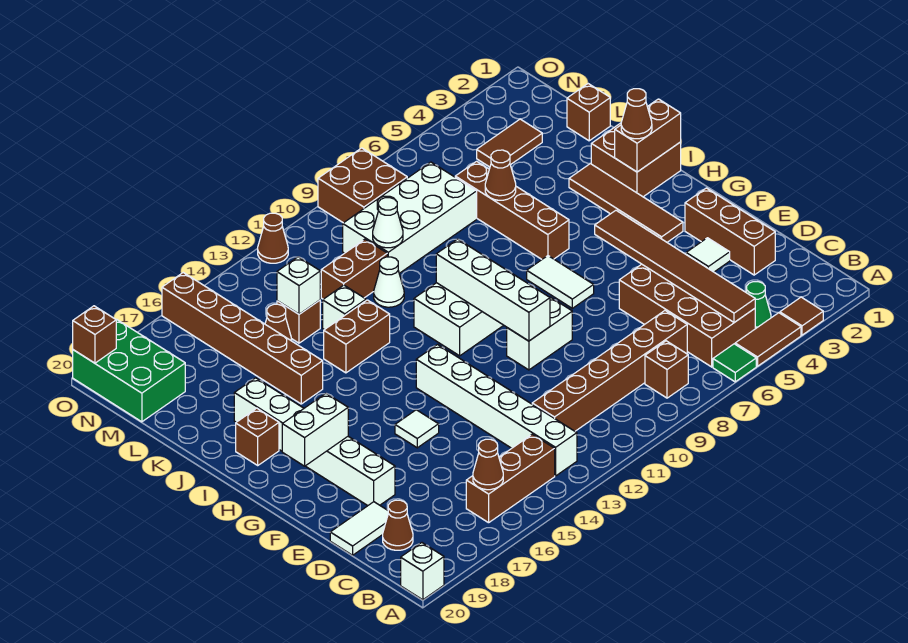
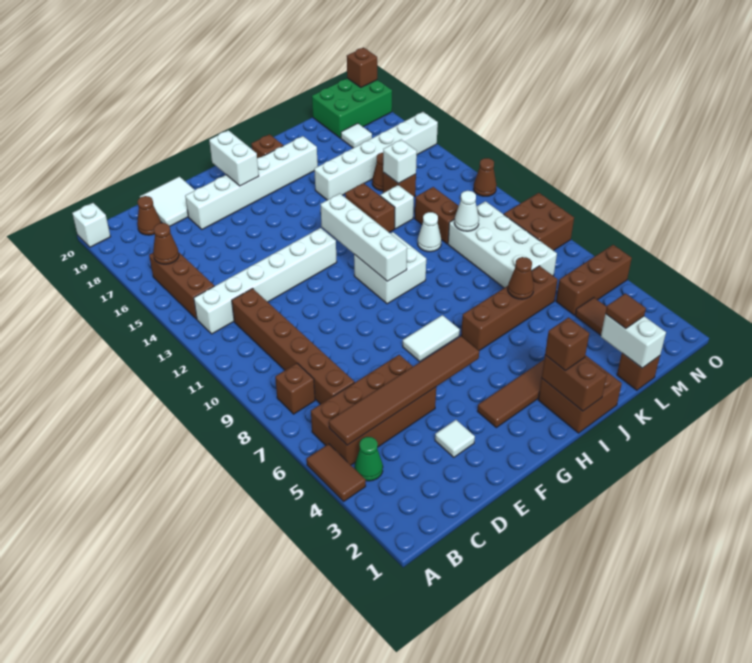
brown 1x1 tile [780,297,823,335] -> brown 1x1 tile moved to [605,293,646,329]
green 1x1 tile [713,344,756,382] -> none
brown 1x3 brick [685,188,775,275] -> brown 1x3 brick moved to [556,245,632,315]
white 1x2 tile [330,502,388,555] -> white 2x2 tile [140,177,195,226]
white 1x2 brick [507,297,572,370] -> white 1x2 brick moved to [601,314,666,368]
white 1x4 brick [436,239,550,341] -> white 1x4 brick turned to [320,194,407,281]
white 1x1 tile [395,410,439,448] -> white 1x1 tile moved to [341,123,372,148]
brown 1x1 cone [621,89,652,139] -> brown 1x1 brick [545,317,589,370]
brown 1x6 brick [162,273,323,404] -> white 1x6 brick [314,112,438,200]

